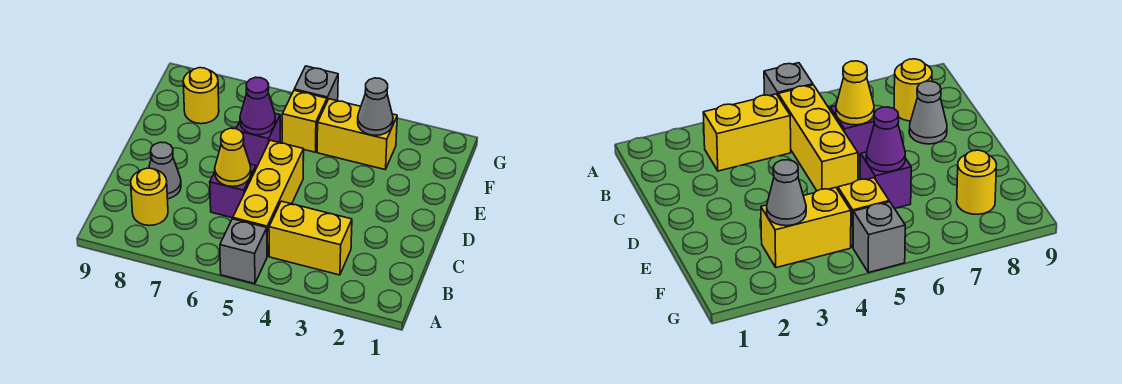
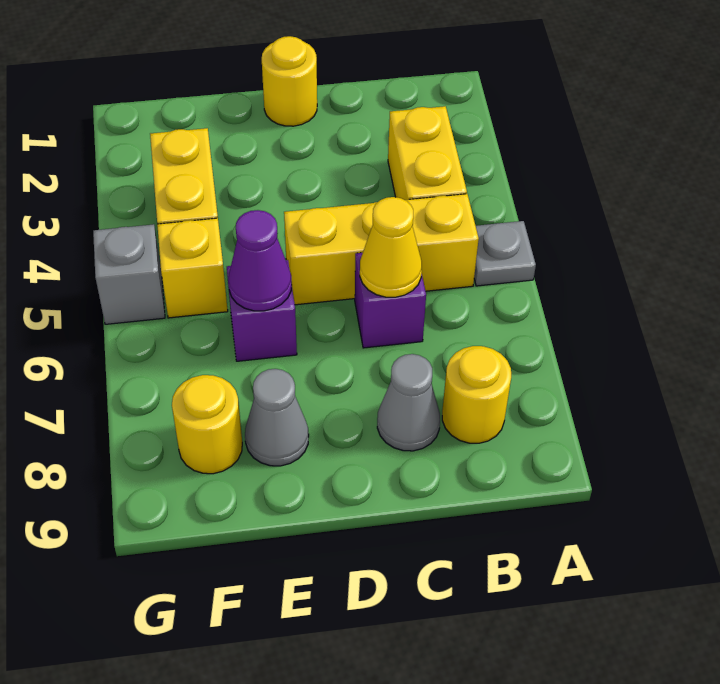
grey 1x1 brick [220,219,267,284] -> grey 1x1 plate [474,221,536,286]
none -> yellow 1x1 round brick [262,36,317,126]
grey 1x1 cone [358,78,393,135] -> grey 1x1 cone moved to [245,369,309,466]

